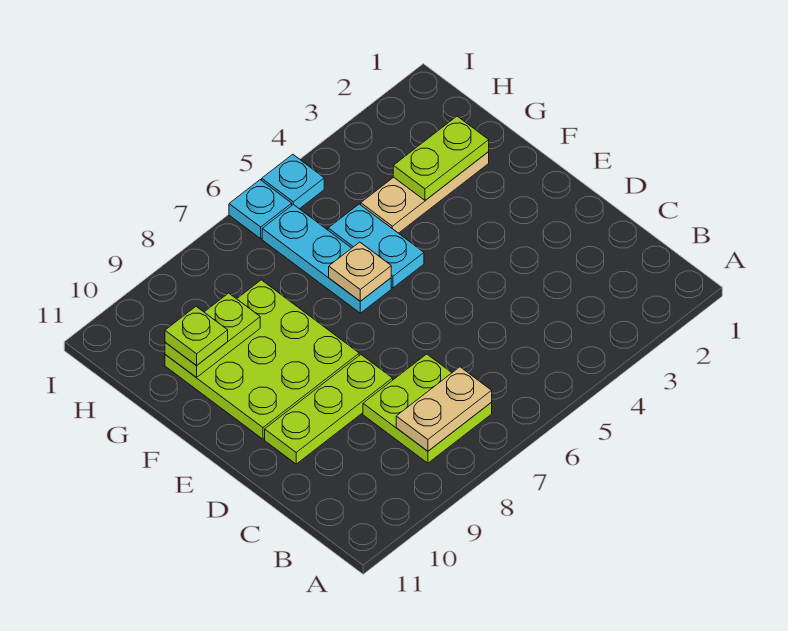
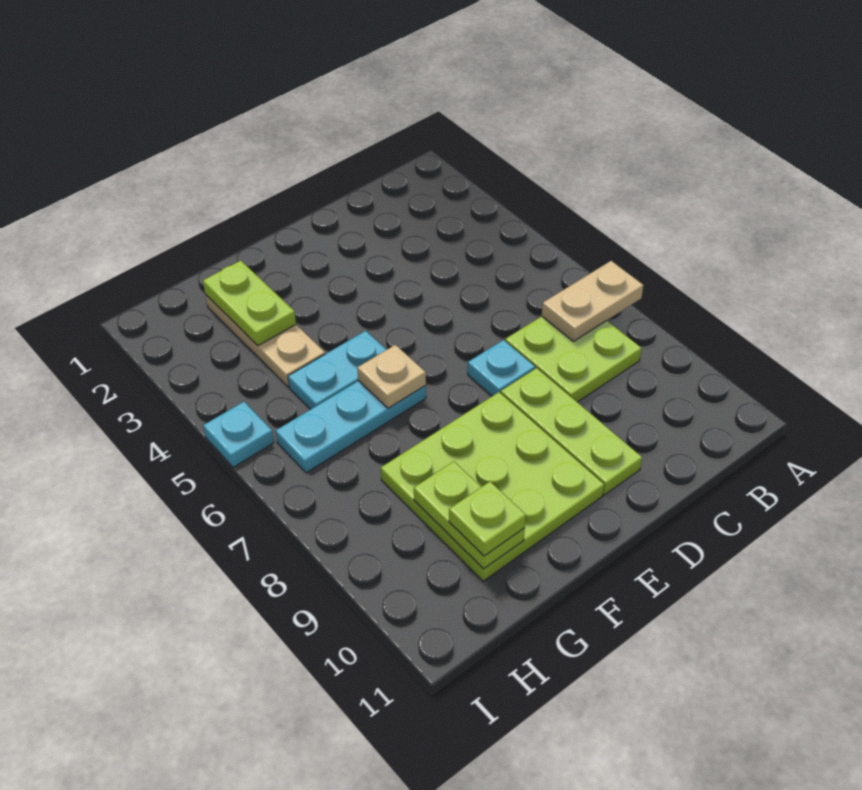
tan 1x2 plate [396,367,492,451] -> tan 1x2 plate turned to [542,261,643,341]
cyan 1x1 plate [229,180,292,239] -> cyan 1x1 plate moved to [468,340,535,396]

